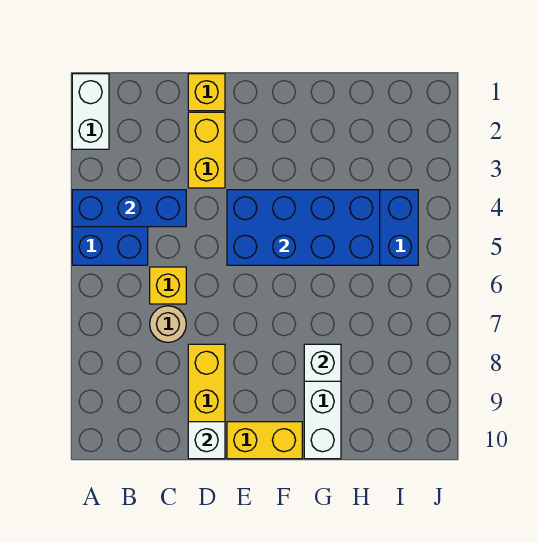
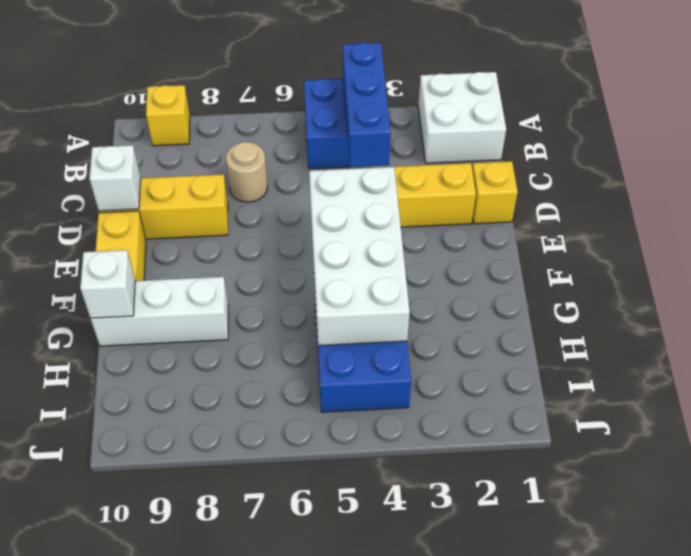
white 1x2 brick [72,74,109,149] -> white 2x2 brick [418,72,506,163]
yellow 1x1 brick [150,267,186,304] -> yellow 1x1 brick moved to [146,85,190,146]
blue 2x4 brick [227,190,380,265] -> white 2x4 brick [309,167,410,346]
white 1x1 brick [304,344,341,381] -> white 1x1 brick moved to [80,250,135,318]

